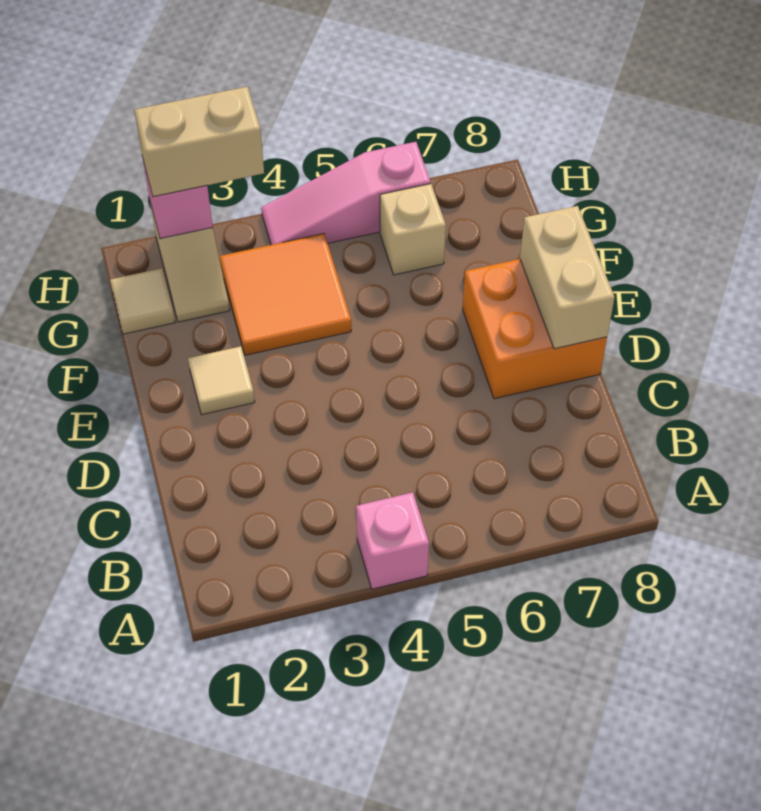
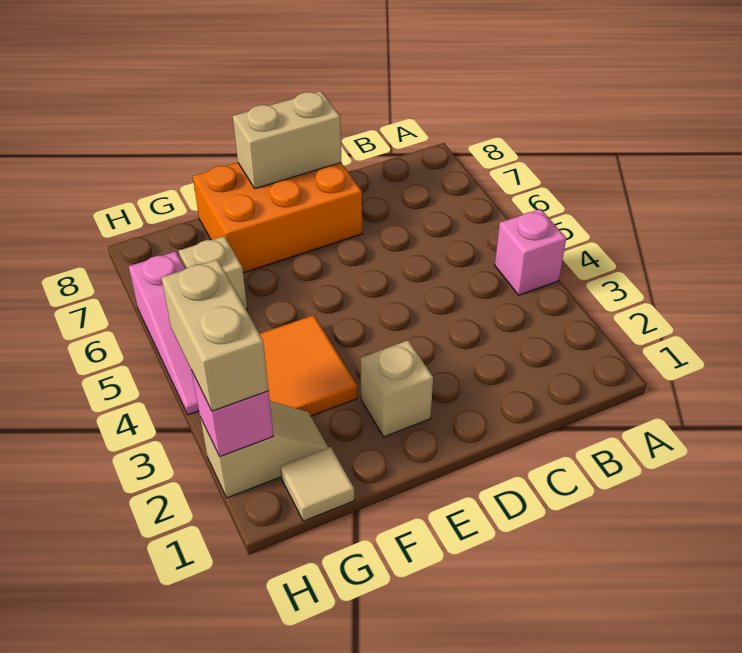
orange 2x2 brick [463,259,607,399] -> orange 2x3 brick [193,163,362,273]
tan 1x1 tile [188,346,255,415] -> tan 1x1 brick [360,340,433,437]

